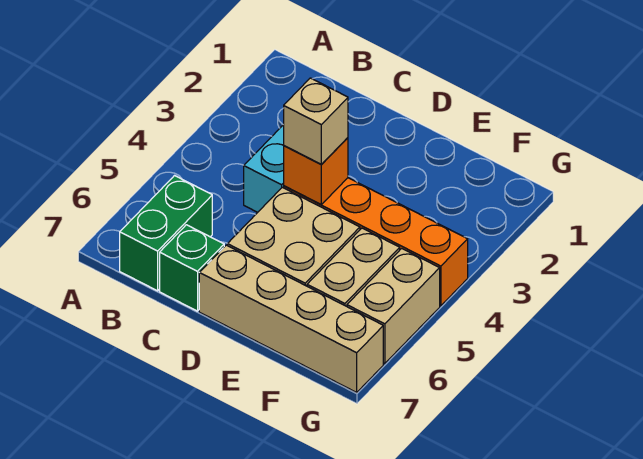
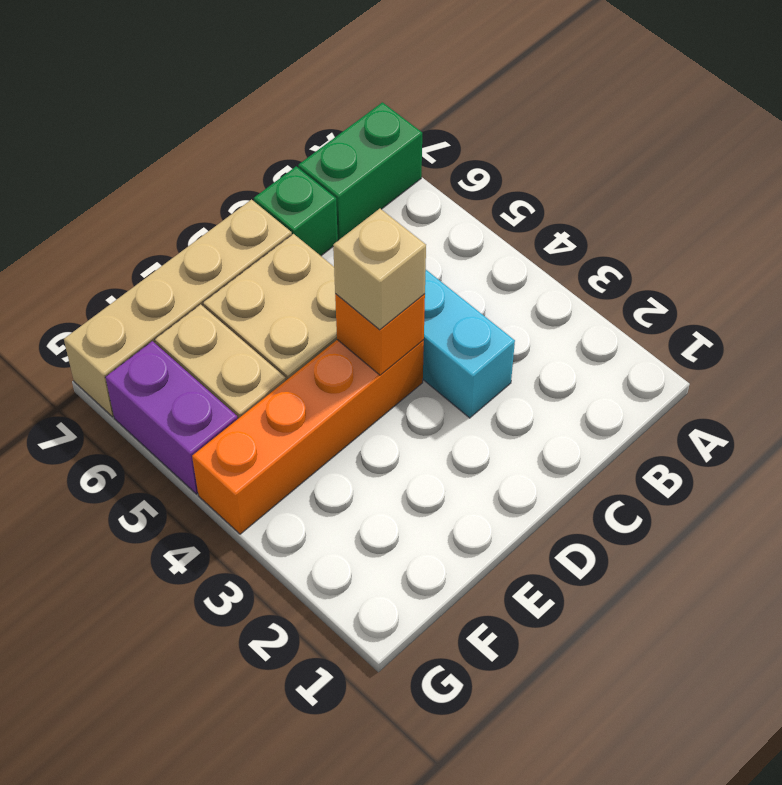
green 1x2 brick [120,176,212,291] -> green 1x2 brick turned to [298,102,422,240]
tan 1x2 brick [347,248,440,364] -> purple 1x2 brick [105,341,237,494]

